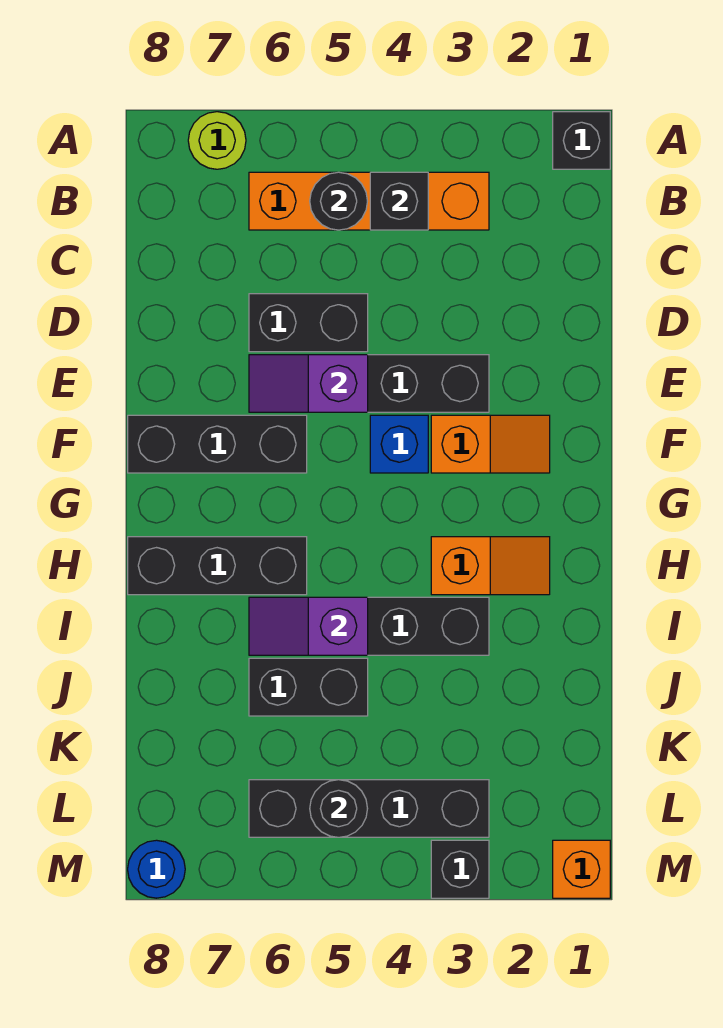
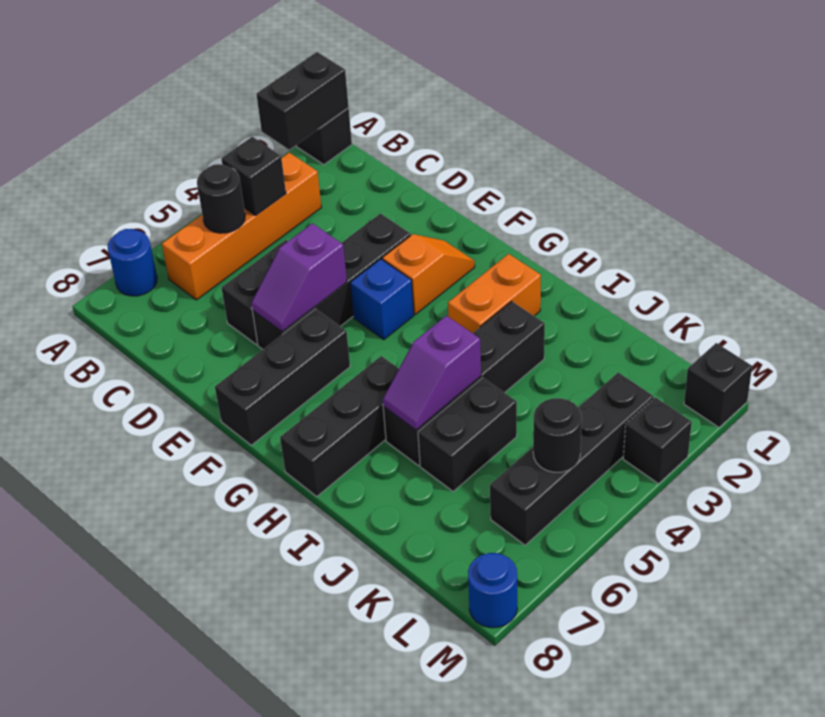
none -> black 1x2 brick [256,52,349,150]
lime 1x1 round brick [188,112,246,169] -> blue 1x1 round brick [108,229,157,296]
orange 1x2 slope [431,537,550,595] -> orange 1x2 brick [448,254,541,333]
orange 1x1 brick [553,840,610,898] -> black 1x1 brick [684,343,752,427]

